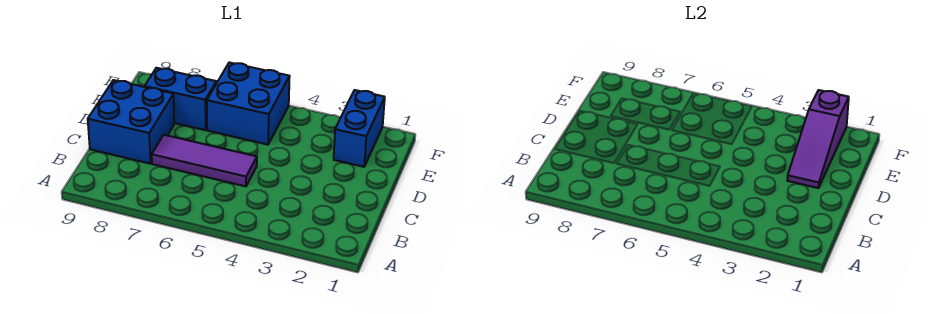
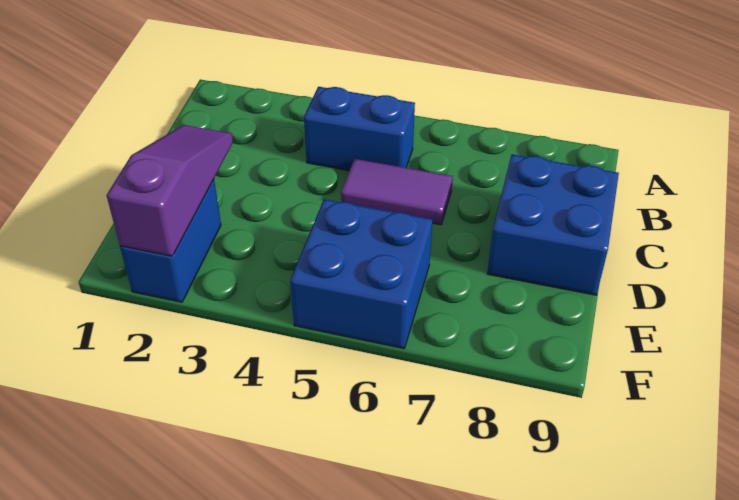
purple 1x3 tile [152,135,257,186] -> purple 1x2 tile [341,159,453,225]
blue 1x2 brick [145,68,216,130] -> blue 1x2 brick moved to [304,87,415,171]

